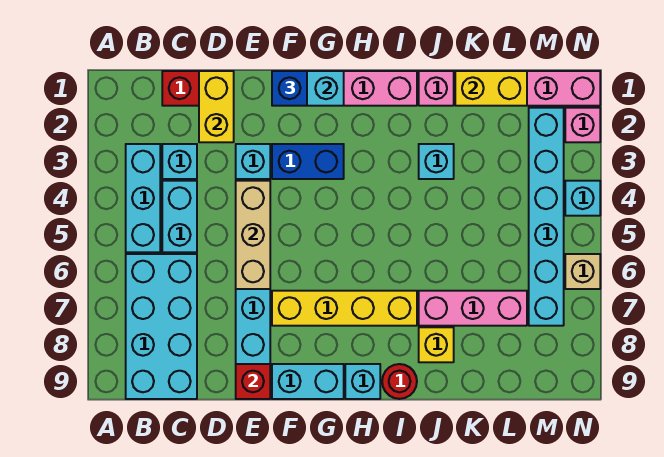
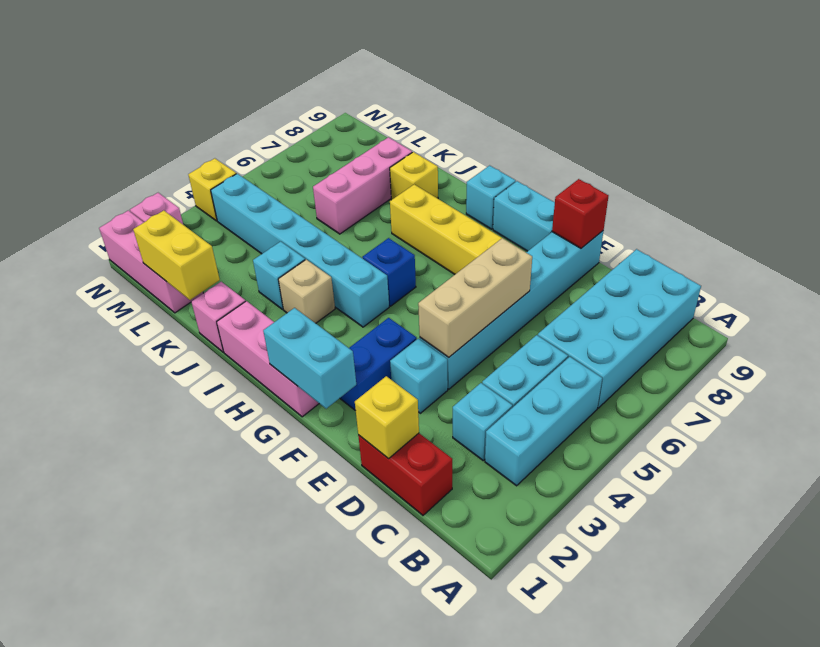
yellow 1x2 brick [199,71,234,142] -> yellow 1x1 brick [355,376,419,459]
blue 1x1 brick [272,71,307,106] -> blue 1x1 brick moved to [362,238,416,306]
blue 1x2 brick [272,144,344,179] -> blue 1x2 brick turned to [340,318,417,411]
red 1x1 round brick [382,364,417,399] -> none
pink 1x3 brick [419,291,527,326] -> pink 1x3 brick turned to [313,137,412,234]
cyan 1x6 brick [529,108,564,326] -> cyan 1x6 brick turned to [211,174,389,327]
cyan 1x1 brick [565,181,600,216] -> yellow 1x1 brick [188,158,236,221]
tan 1x1 brick [565,254,600,289] -> tan 1x1 brick moved to [278,260,335,323]

